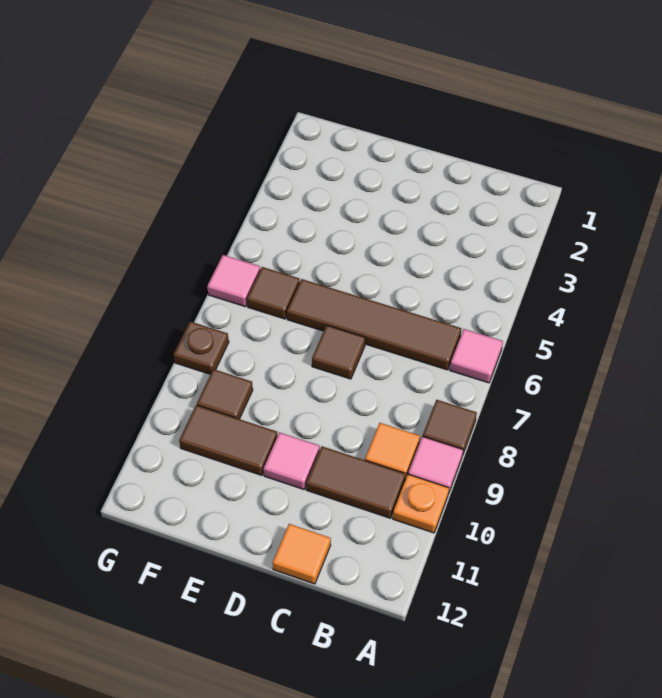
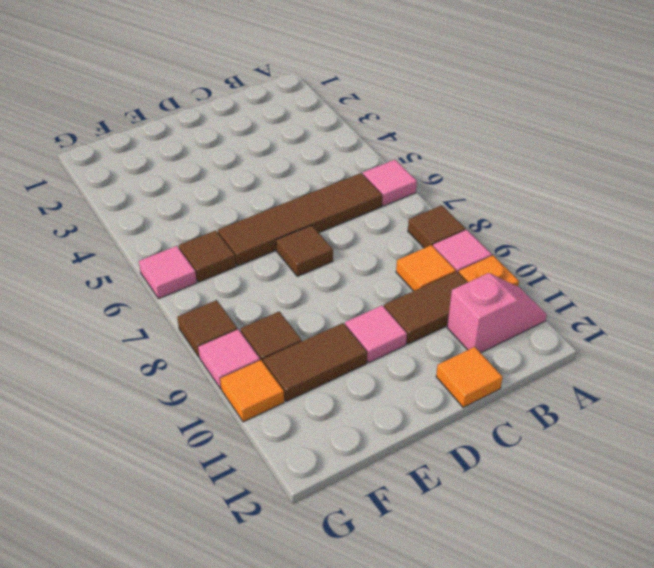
none -> pink 1x2 slope [447,273,547,353]
brown 1x1 plate [174,321,229,374] -> brown 1x1 tile [177,300,237,357]
none -> pink 1x1 tile [198,329,260,389]
none -> orange 1x1 tile [220,360,284,422]

